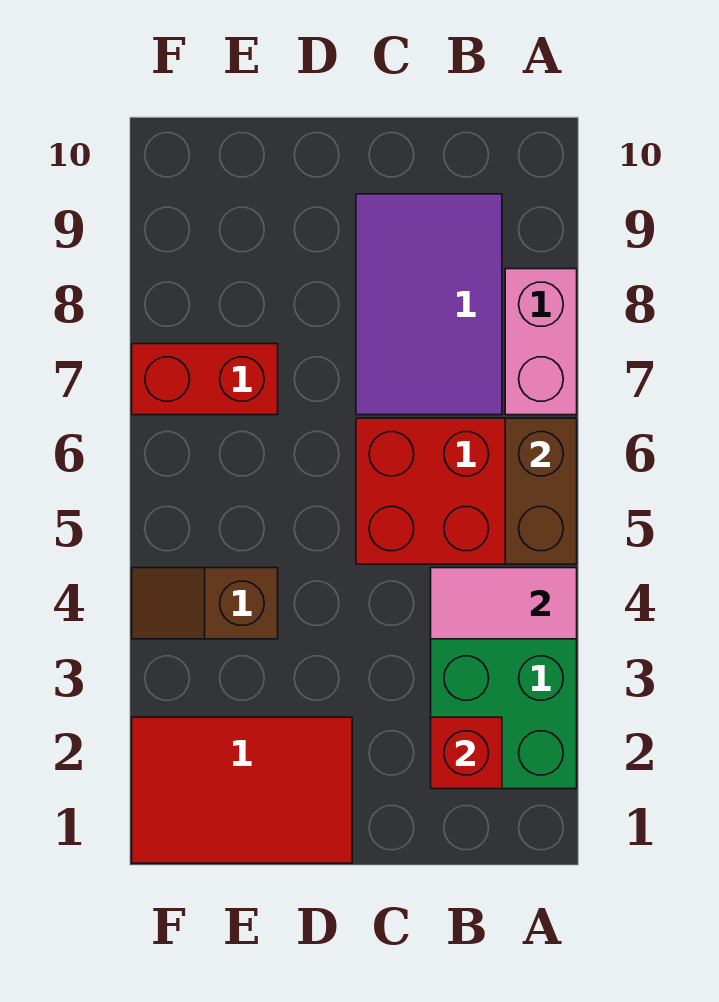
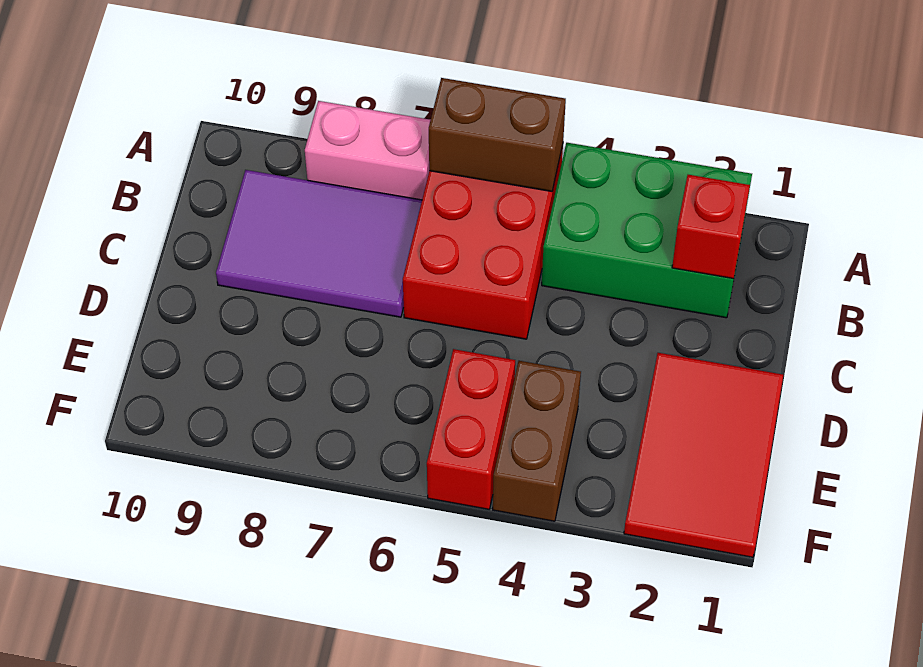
pink 1x2 tile [431,568,577,639] -> none
brown 1x2 slope [132,568,278,639] -> brown 1x2 brick [493,361,581,521]
red 1x2 brick [132,344,278,415] -> red 1x2 brick moved to [427,349,515,509]

